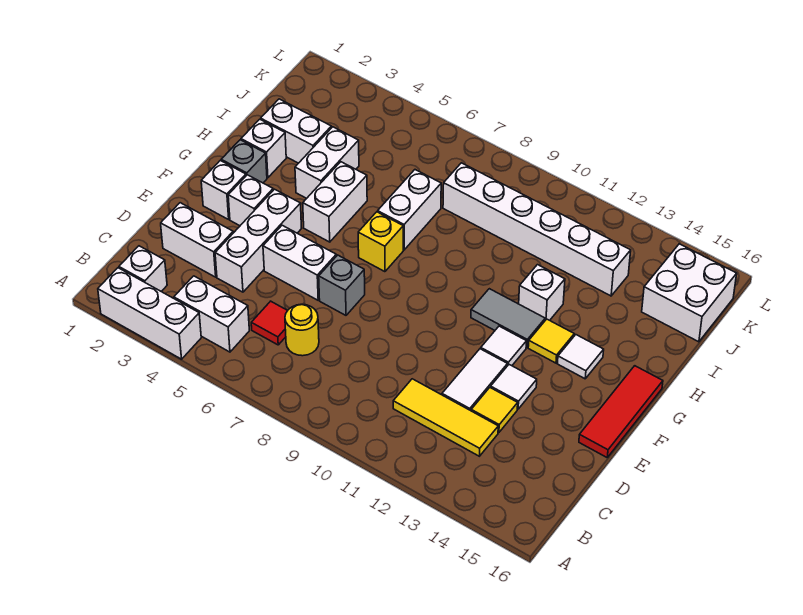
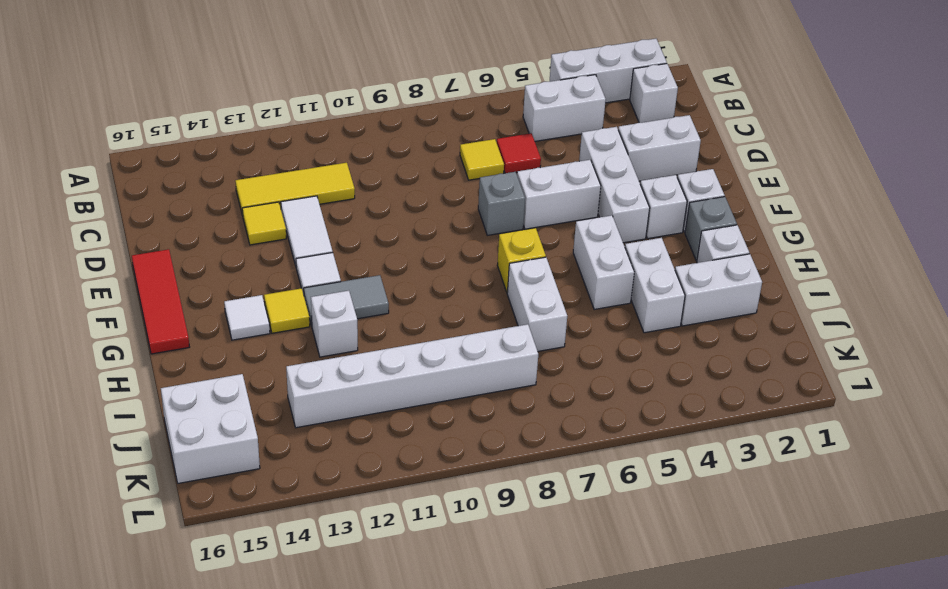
yellow 1x1 round brick [285,304,319,356] -> yellow 1x1 tile [460,139,504,180]
white 1x1 tile [491,365,537,409] -> none

